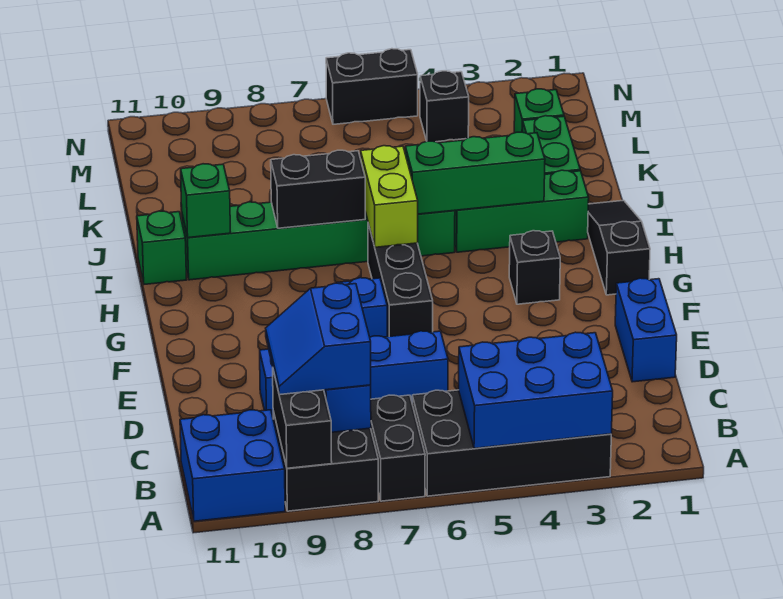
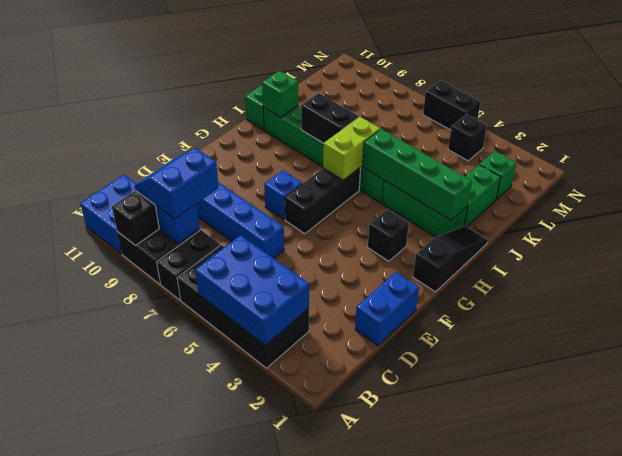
green 1x3 brick [405,132,545,214] -> green 1x4 brick [362,129,472,220]

